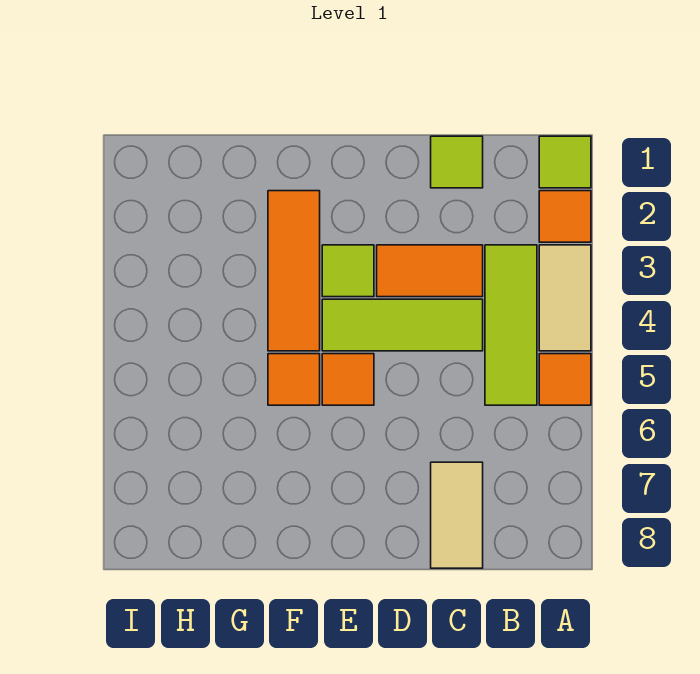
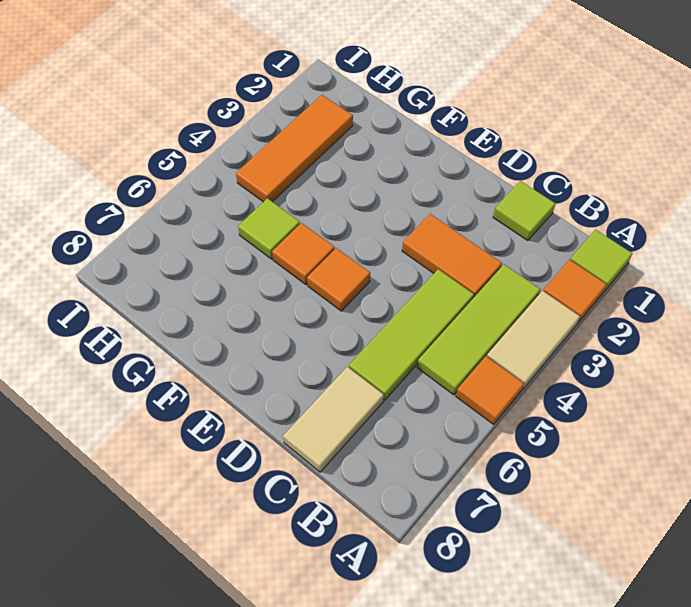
lime 1x3 tile [322,299,483,351] -> lime 1x3 tile turned to [349,269,474,400]
lime 1x1 tile [322,245,374,297] -> lime 1x1 tile moved to [238,198,300,259]
orange 1x3 tile [268,191,320,351] -> orange 1x3 tile moved to [236,95,353,202]

